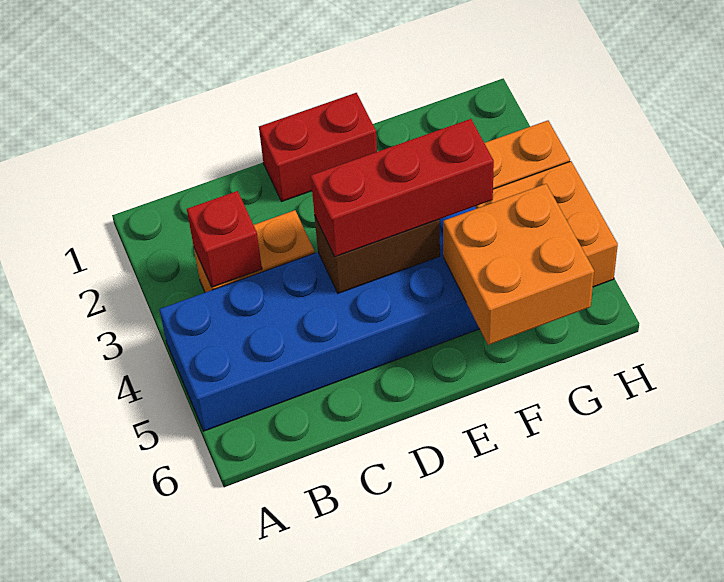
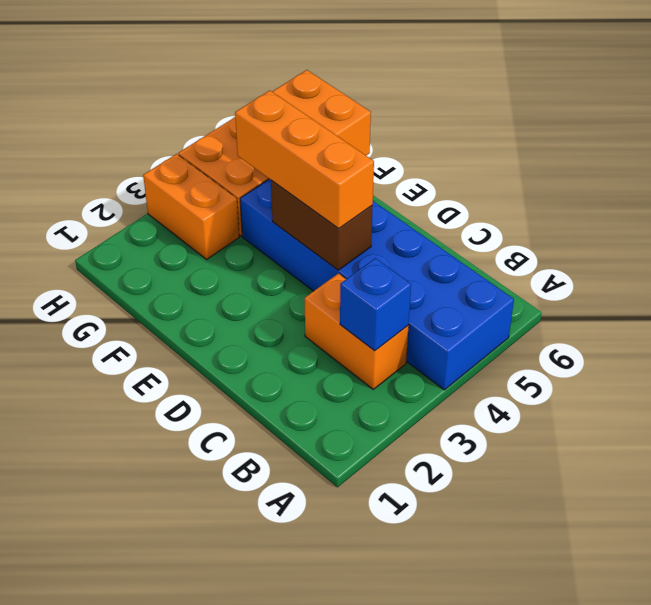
red 1x1 brick [187,191,262,287] -> blue 1x1 brick [340,258,411,351]
red 1x2 brick [259,93,377,202] -> none
red 1x3 brick [311,119,494,257] -> orange 1x3 brick [235,90,374,229]

